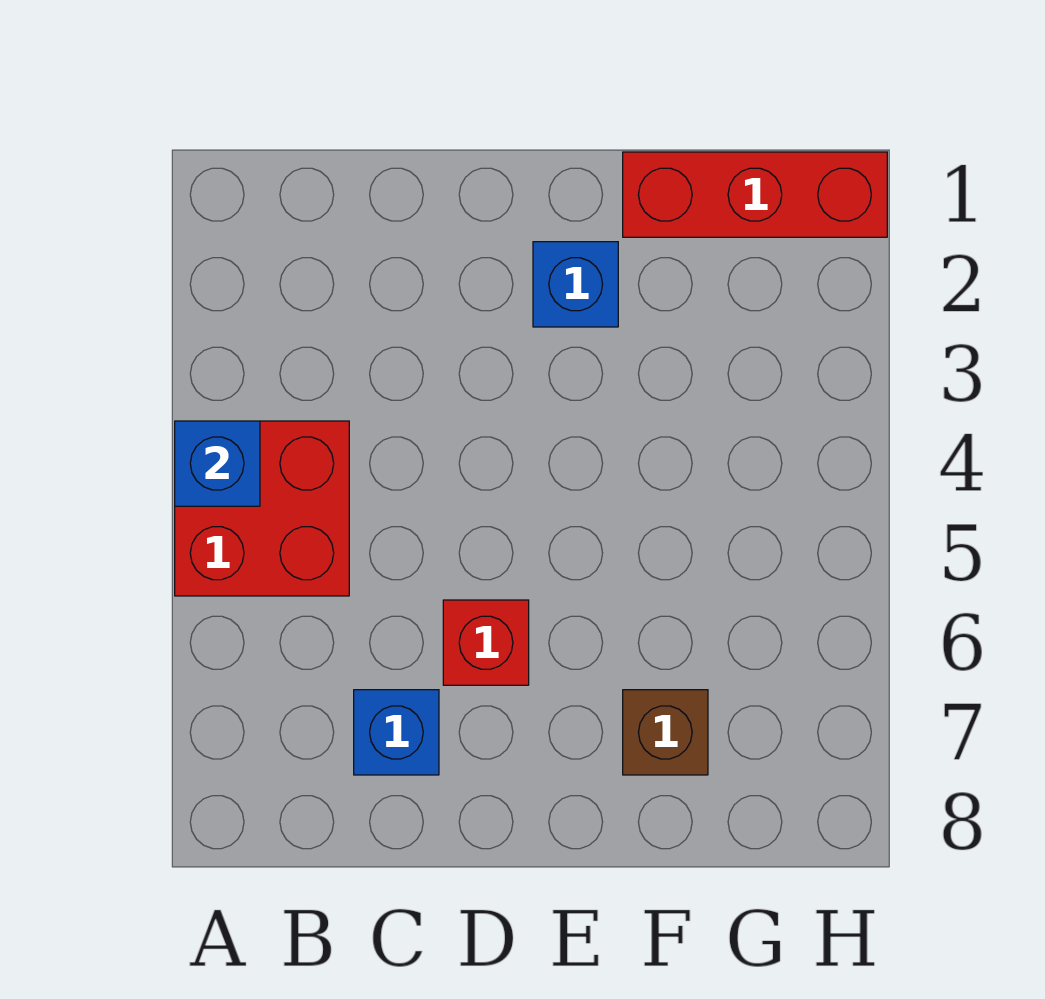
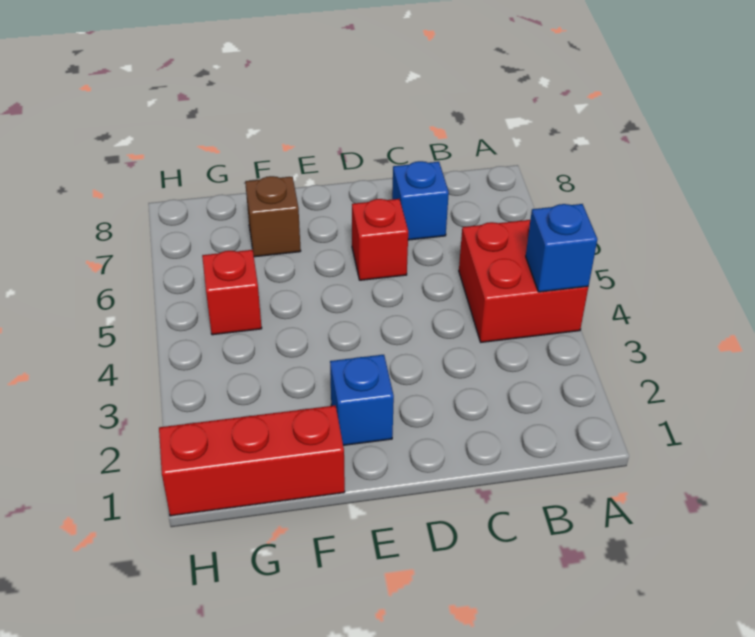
none -> red 1x1 brick [202,250,262,335]

